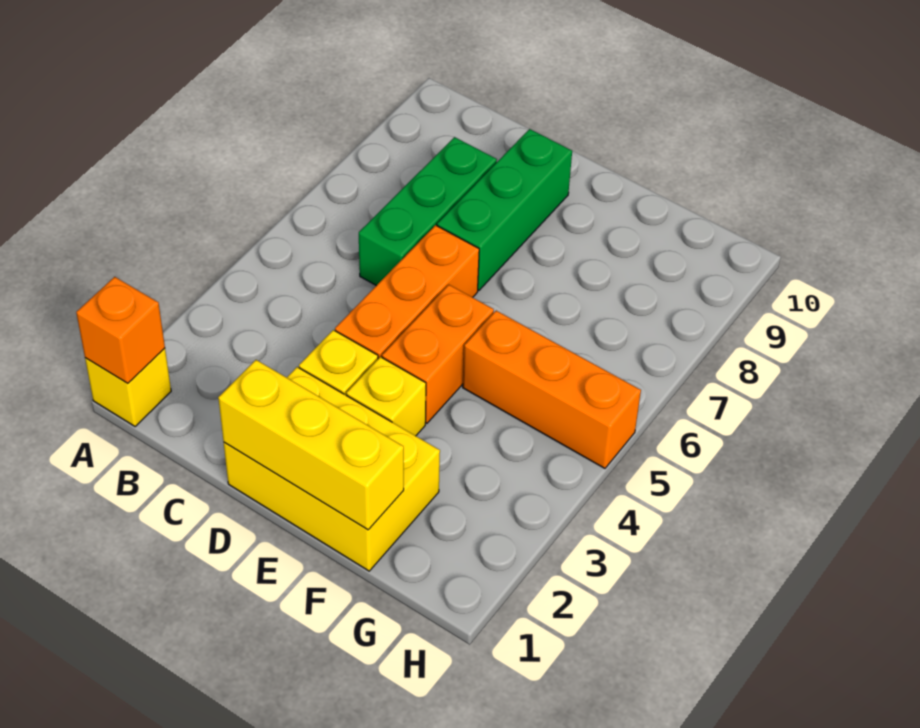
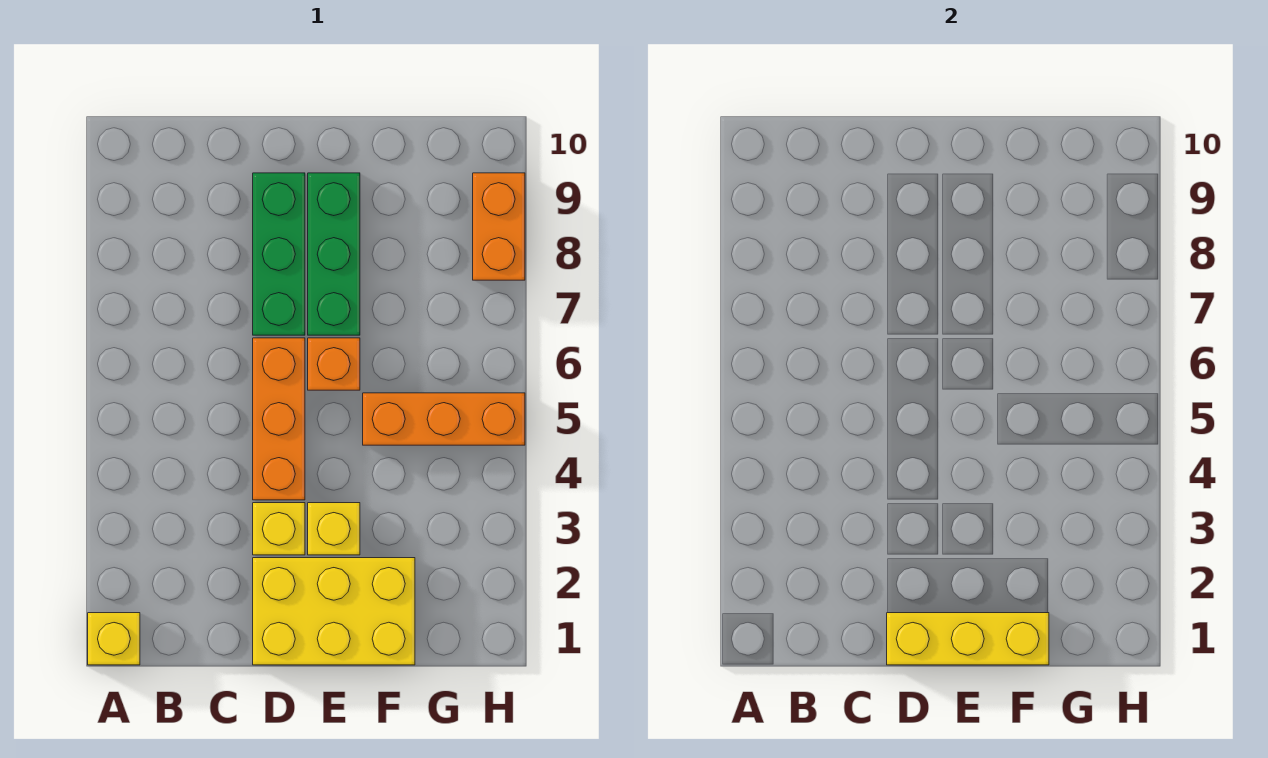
orange 1x1 brick [76,277,165,383] -> orange 1x1 brick moved to [308,338,360,390]
green 1x3 brick [359,137,497,286] -> green 1x3 brick moved to [308,173,360,335]
orange 1x2 brick [382,285,494,423] -> orange 1x2 brick moved to [473,173,525,280]

